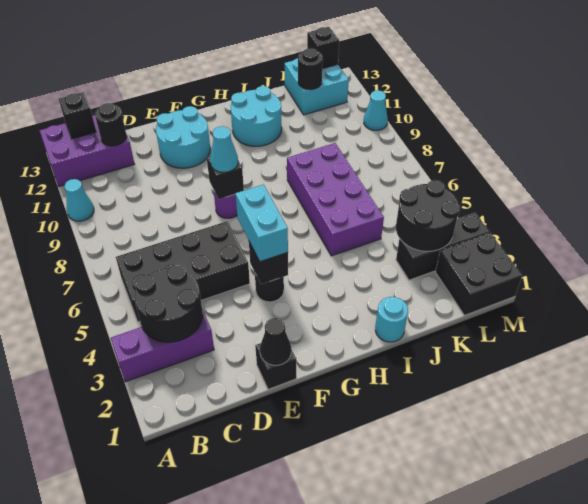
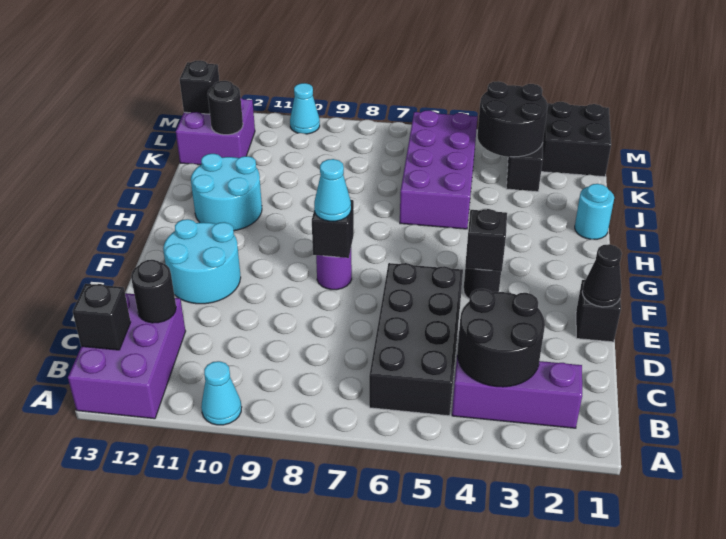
purple 1x3 brick [111,310,214,382] -> purple 1x3 brick turned to [452,357,582,428]
cyan 1x2 brick [235,185,288,262] -> none
purple 2x4 brick [287,143,384,256] -> purple 2x4 brick turned to [400,110,477,229]
cyan 2x2 brick [284,58,349,115] -> purple 2x2 brick [176,98,255,165]

